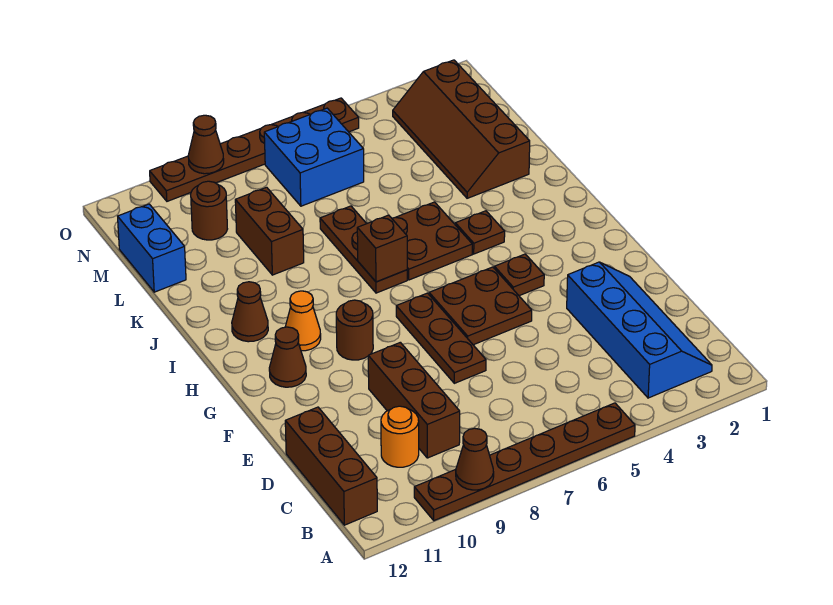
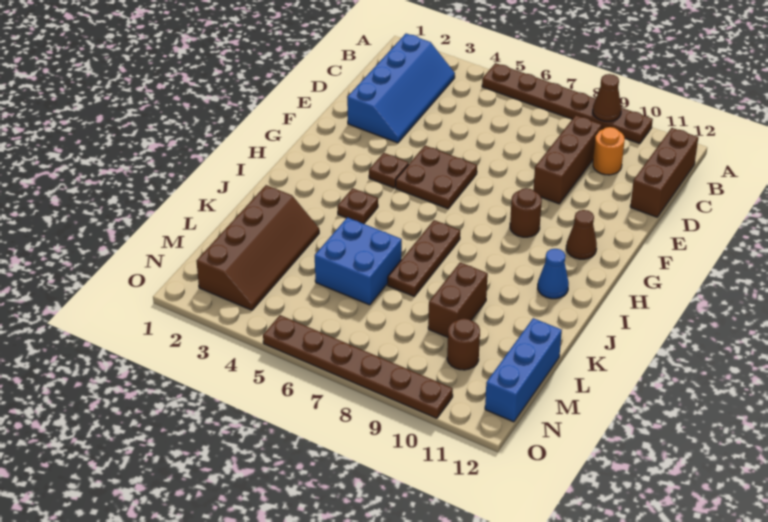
blue 2x4 slope [567,262,712,398] -> blue 2x4 slope turned to [347,34,455,143]
brown 1x3 plate [396,293,486,383] -> none
orange 1x1 cone [285,291,321,351] -> none
brown 2x2 plate [392,202,472,280] -> none
brown 1x1 brick [357,215,407,282] -> none
brown 1x1 cone [232,282,268,342] -> blue 1x1 cone [538,249,569,299]
blue 1x2 brick [118,204,186,292] -> blue 1x3 brick [485,318,562,422]
blue 2x2 brick [264,108,364,206] -> blue 2x2 brick moved to [315,217,402,305]
brown 1x1 cone [188,115,224,174] -> none

